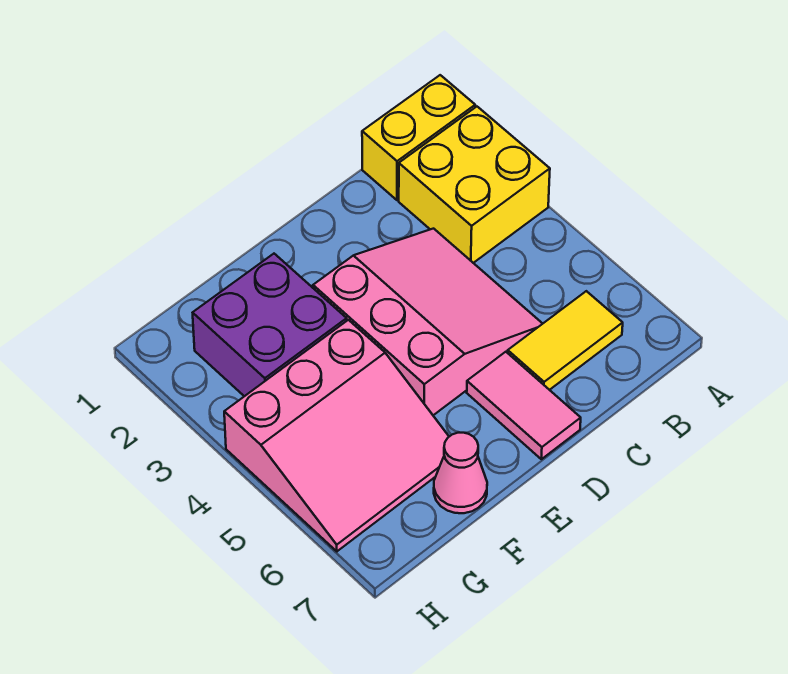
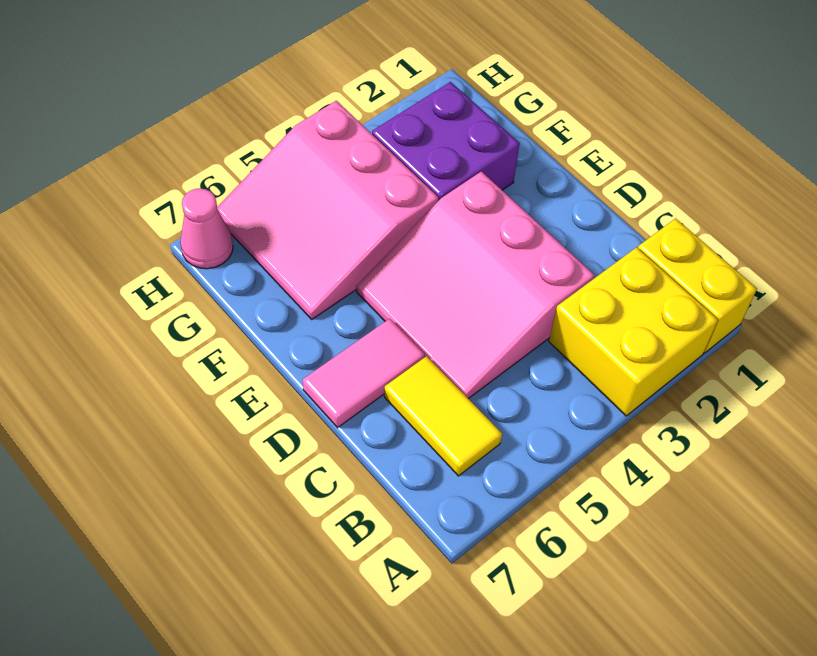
pink 3x3 slope [313,229,543,415] -> pink 3x3 slope turned to [356,171,594,399]
pink 1x1 cone [434,433,487,513] -> pink 1x1 cone moved to [180,188,233,269]

